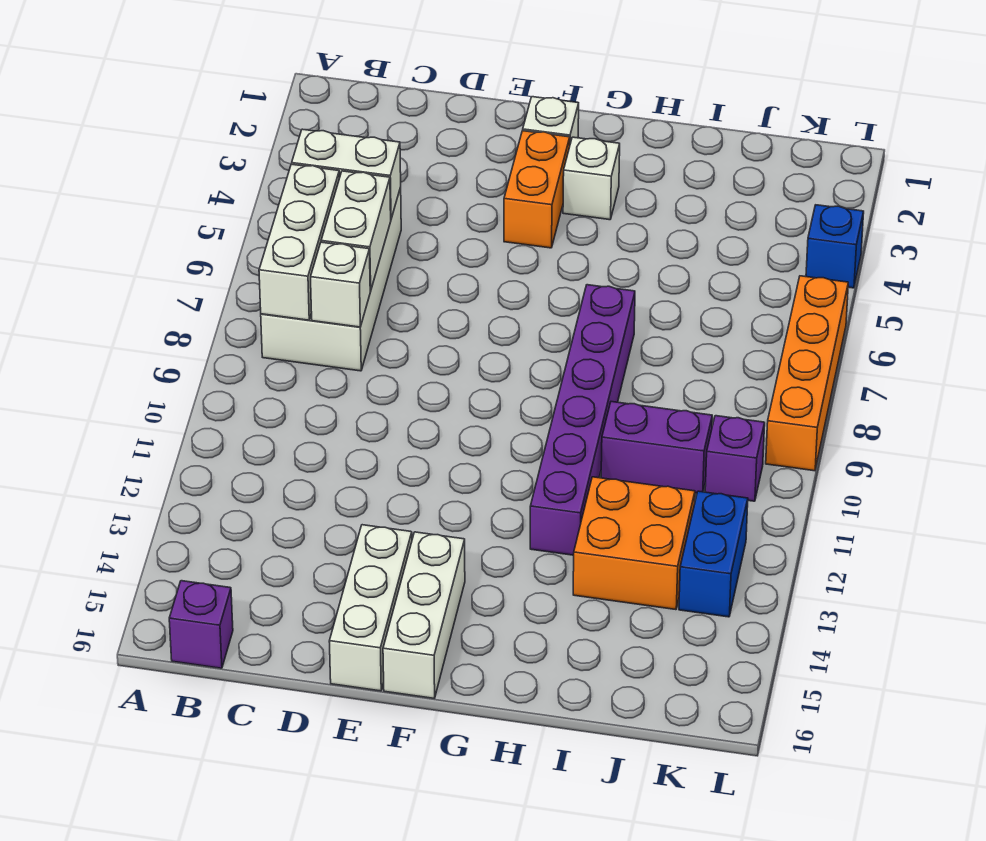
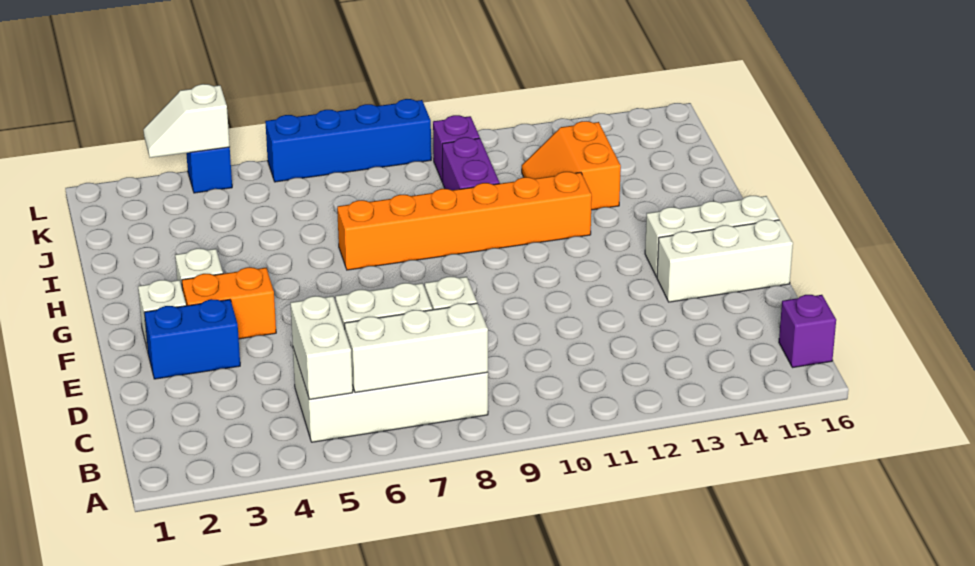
purple 1x6 brick [530,285,635,555] -> orange 1x6 brick [337,172,592,270]
orange 2x2 brick [573,477,695,610] -> orange 2x2 slope [522,121,621,210]
blue 1x2 brick [679,491,748,617] -> blue 1x2 brick moved to [144,299,240,379]
none -> white 1x2 slope [143,84,230,158]
orange 1x4 brick [766,276,848,471] -> blue 1x4 brick [265,99,431,182]

